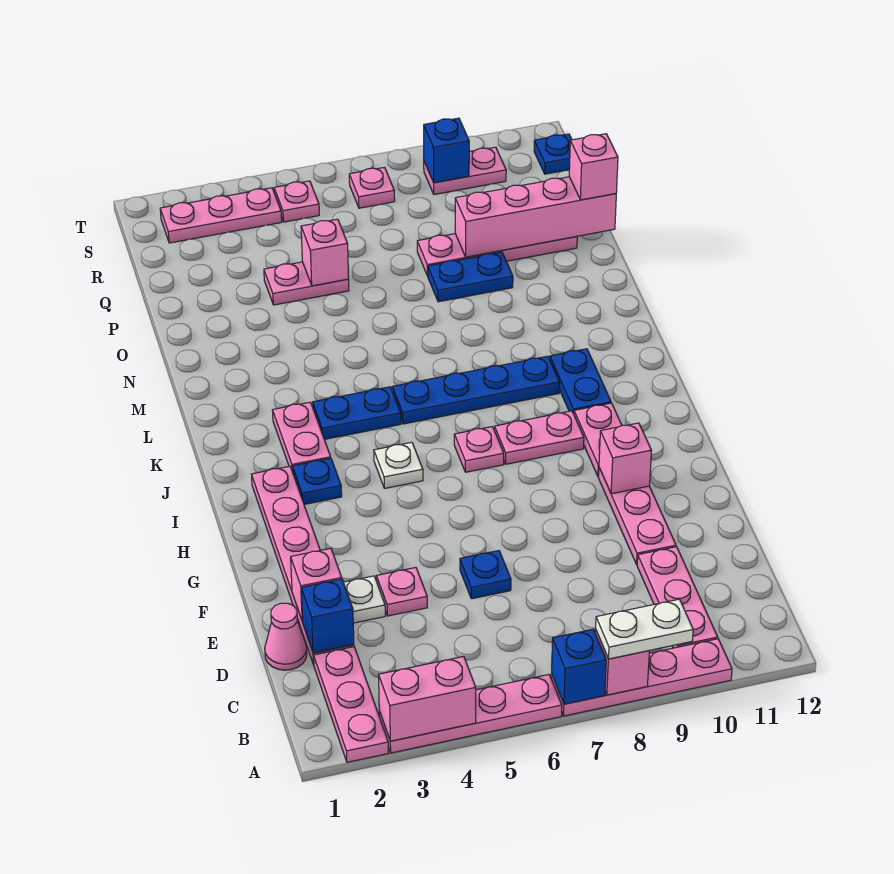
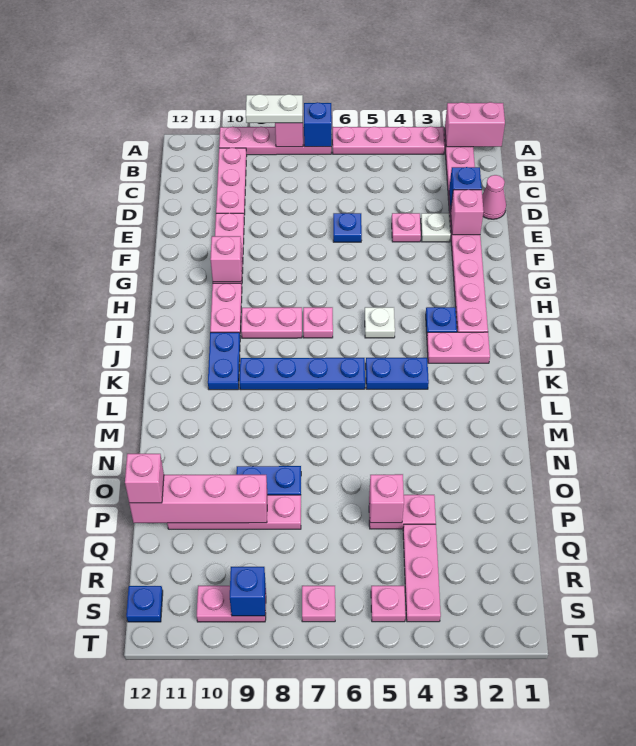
pink 1x2 brick [379,656,476,741] -> pink 1x2 brick moved to [445,102,505,147]
pink 1x2 plate [272,402,331,472] -> pink 1x2 plate turned to [427,332,490,363]
pink 1x3 plate [160,188,282,243] -> pink 1x3 plate turned to [403,524,441,622]

